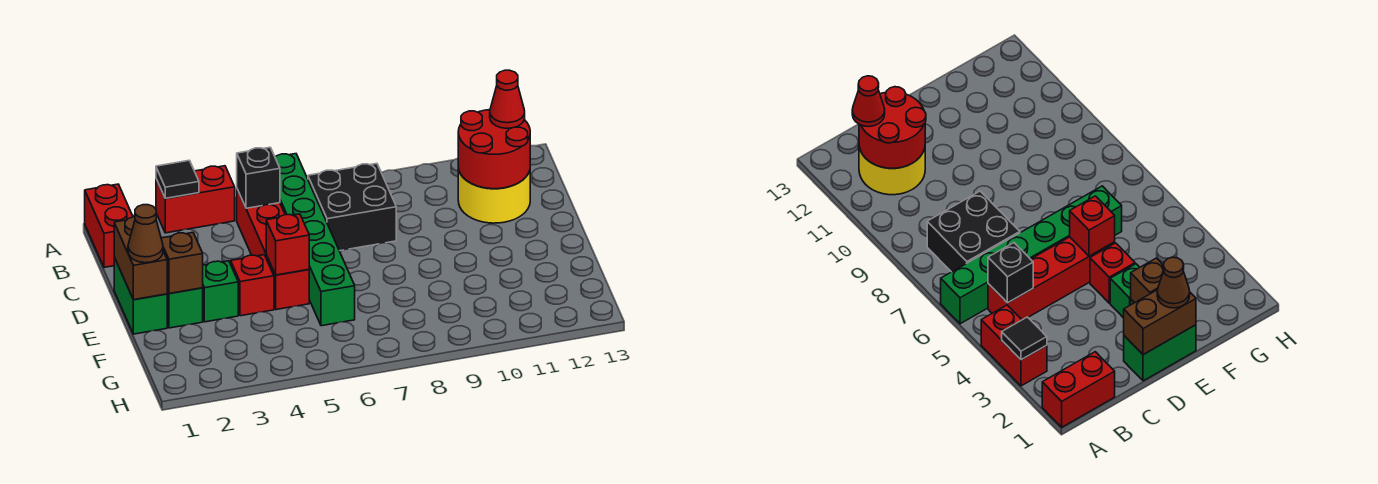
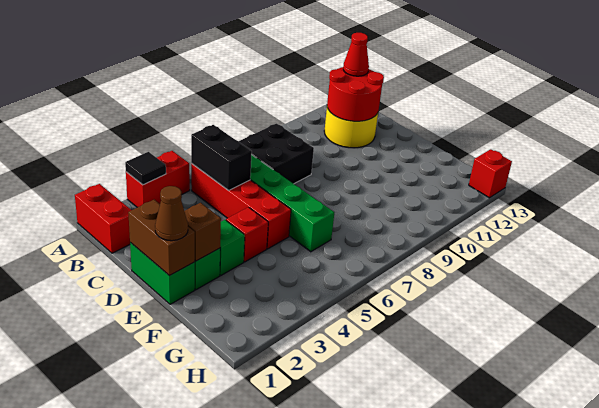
black 1x1 brick [237,147,280,208] -> black 1x2 brick [191,125,252,191]
red 1x1 brick [266,214,309,275] -> red 1x1 brick moved to [469,149,512,198]

